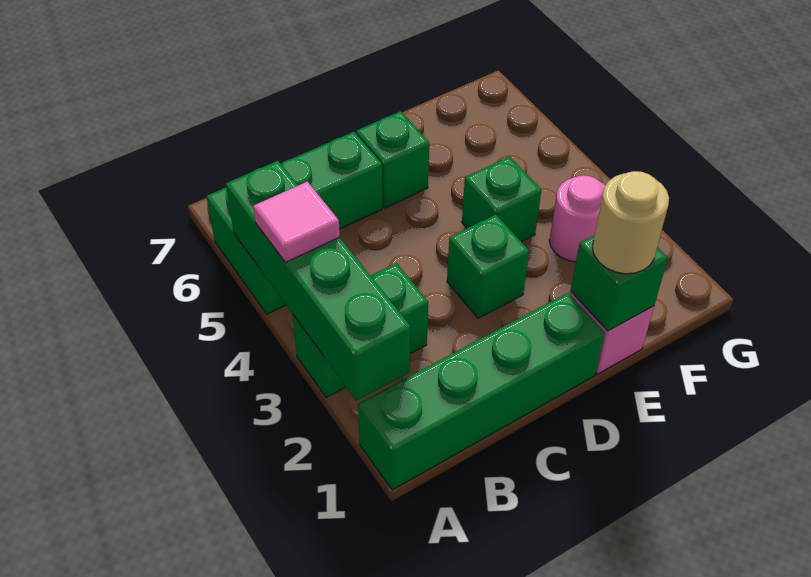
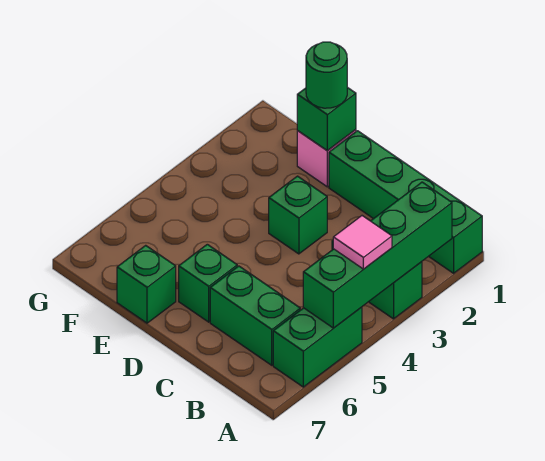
tan 1x1 round brick [592,171,669,274] -> green 1x1 round brick [306,42,347,108]
green 1x1 brick [462,157,541,242] -> green 1x1 brick moved to [117,245,176,323]
pink 1x1 round brick [549,175,605,262] -> none

